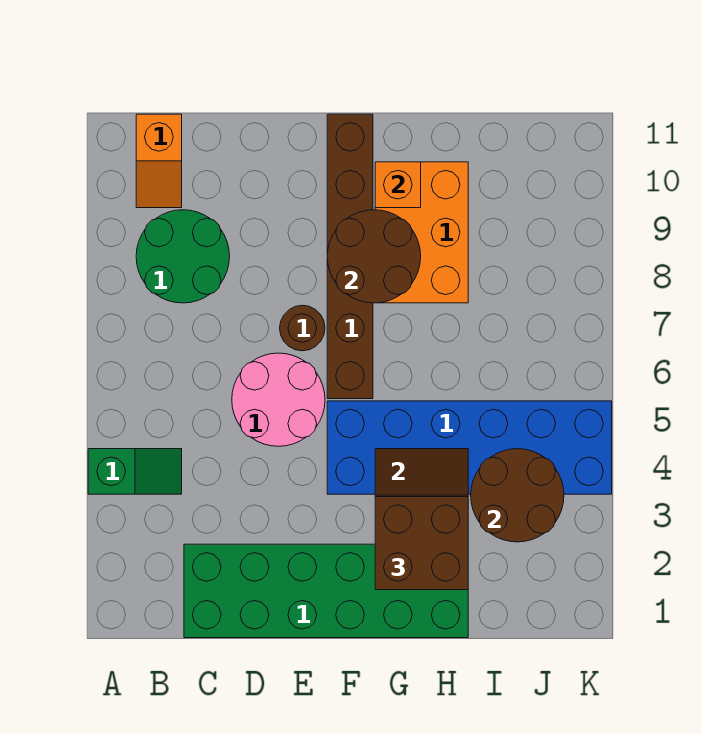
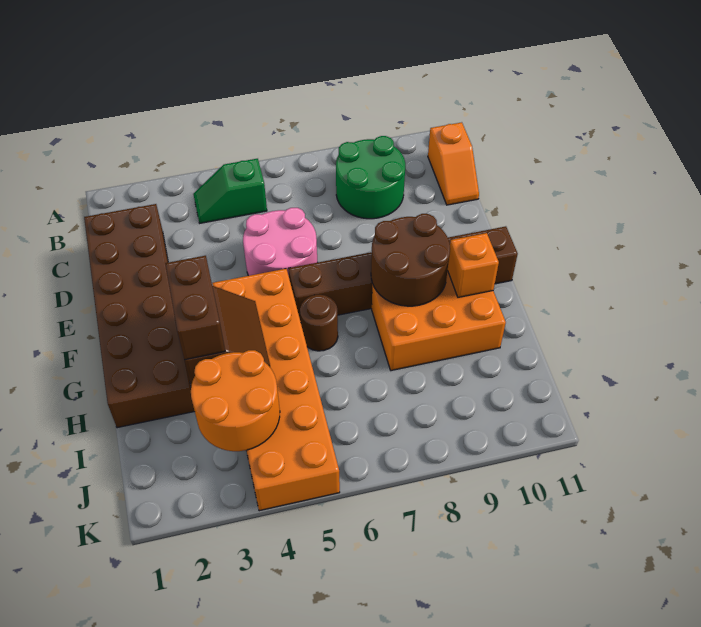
green 1x2 slope [88,449,182,494] -> green 1x2 slope turned to [193,159,267,223]
orange 1x2 slope [136,114,182,208] -> orange 1x2 slope turned to [428,122,479,205]
green 2x6 brick [184,544,468,638] -> brown 2x6 brick [84,204,195,428]
brown 1x1 round brick [280,305,325,351] -> brown 1x1 round brick moved to [300,295,338,351]
blue 2x6 brick [327,401,612,494] -> orange 2x6 brick [212,269,340,511]
brown 2x2 brick [375,497,468,590] -> brown 1x2 brick [165,256,225,360]
brown 2x2 round brick [471,449,564,542] -> orange 2x2 round brick [191,350,280,451]

